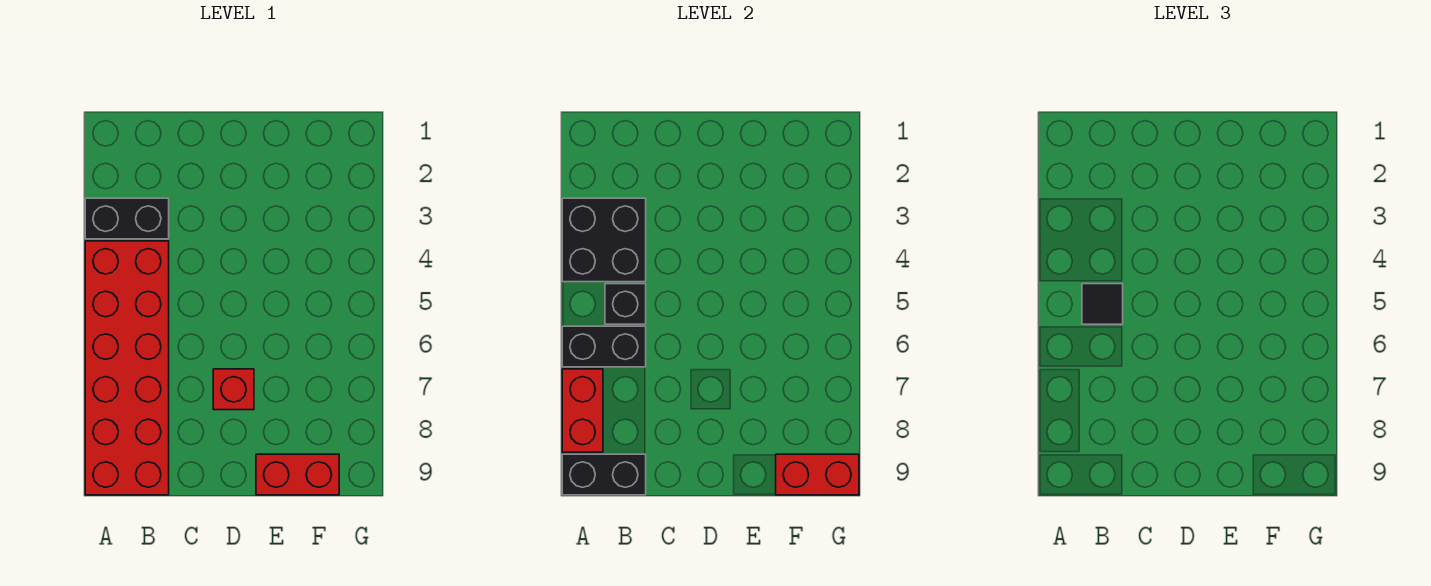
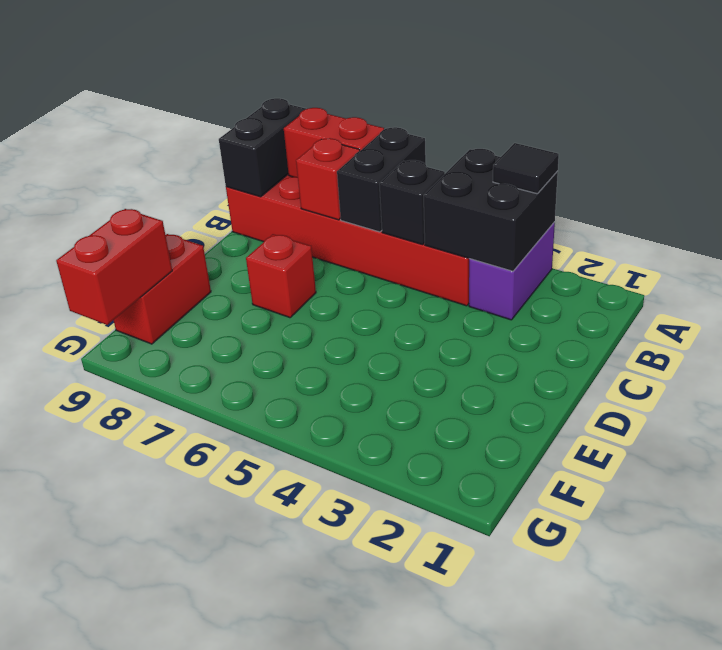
black 1x2 brick [85,198,169,239] -> purple 1x2 brick [469,222,555,320]
black 1x1 tile [1082,284,1123,324] -> black 1x1 tile moved to [493,143,559,194]
none -> red 1x1 brick [296,138,360,220]

